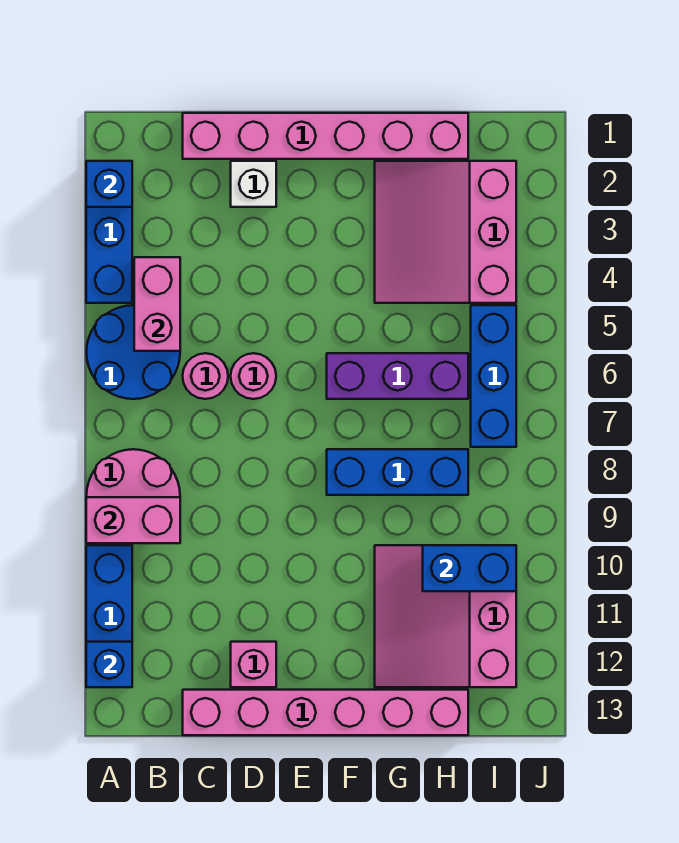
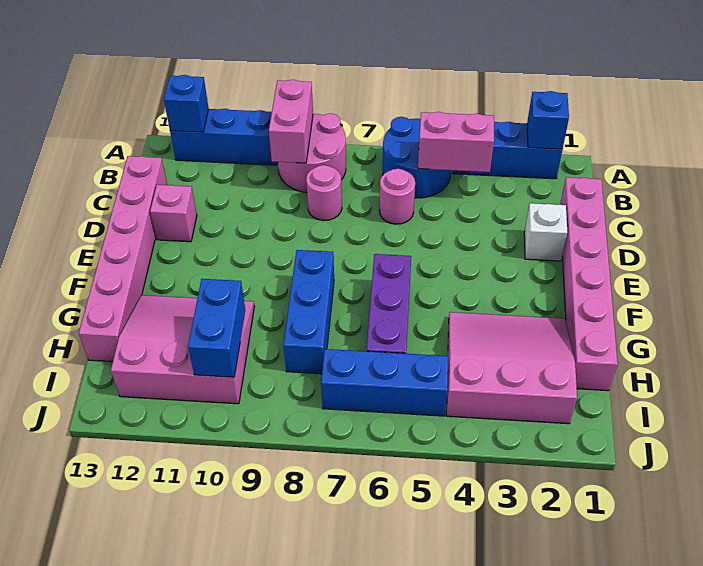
pink 1x1 round brick [231,353,276,399] -> pink 1x1 round brick moved to [306,165,342,221]

